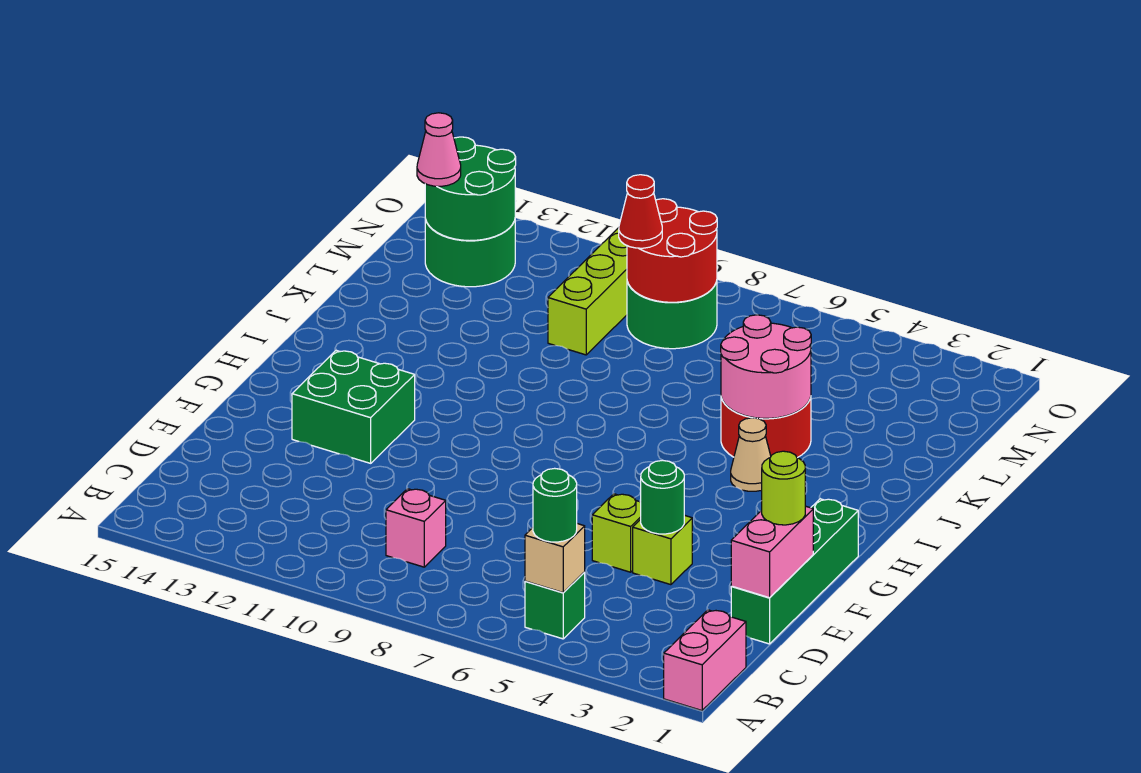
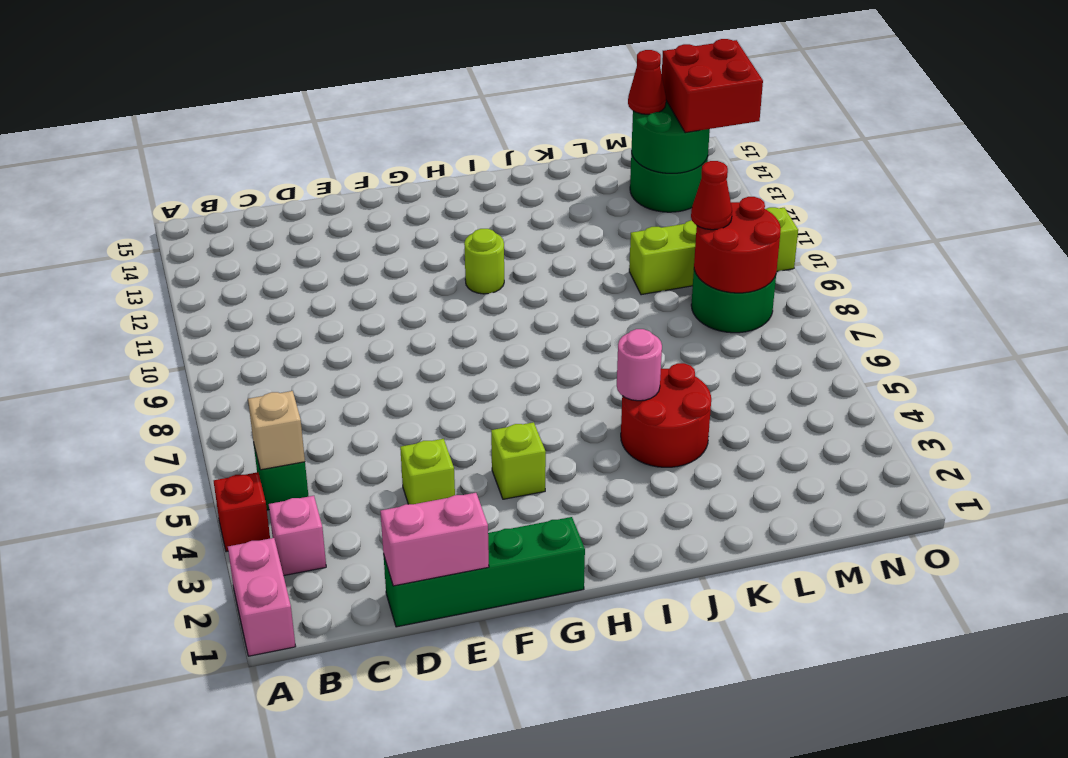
pink 1x2 brick [664,610,746,710] -> pink 1x2 brick turned to [228,538,296,656]
none -> red 1x1 brick [214,472,270,552]
green 1x1 round brick [533,468,577,542] -> none
pink 1x1 brick [386,489,446,567] -> pink 1x1 brick moved to [269,496,326,576]
lime 1x1 round brick [762,451,805,525] -> lime 1x1 round brick moved to [464,229,504,294]
green 1x1 round brick [641,460,684,534] -> none
lime 1x1 brick [592,494,641,572] -> lime 1x1 brick moved to [491,422,546,499]
green 2x2 brick [292,350,415,463] -> none
tan 1x1 cone [731,418,771,491] -> none
pink 2x2 round brick [721,315,811,418] -> pink 1x1 round brick [617,329,662,401]
pink 1x1 cone [417,113,461,186] -> red 1x1 cone [628,50,666,114]
none -> red 2x2 brick [662,39,763,133]

